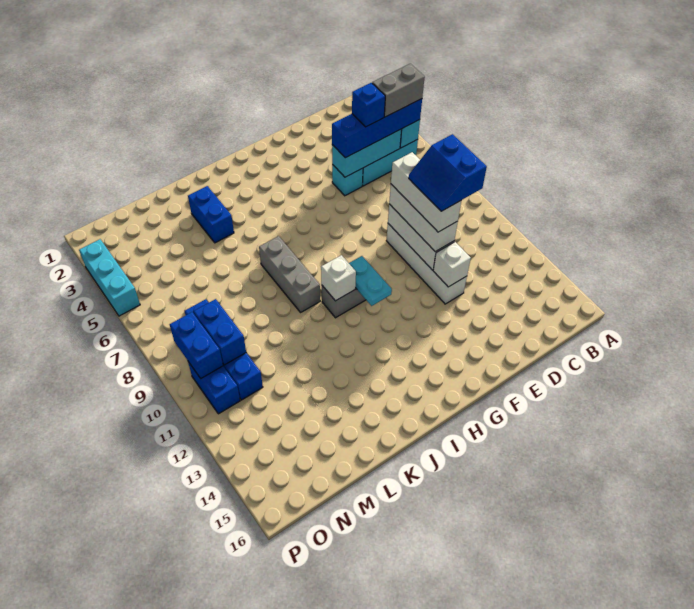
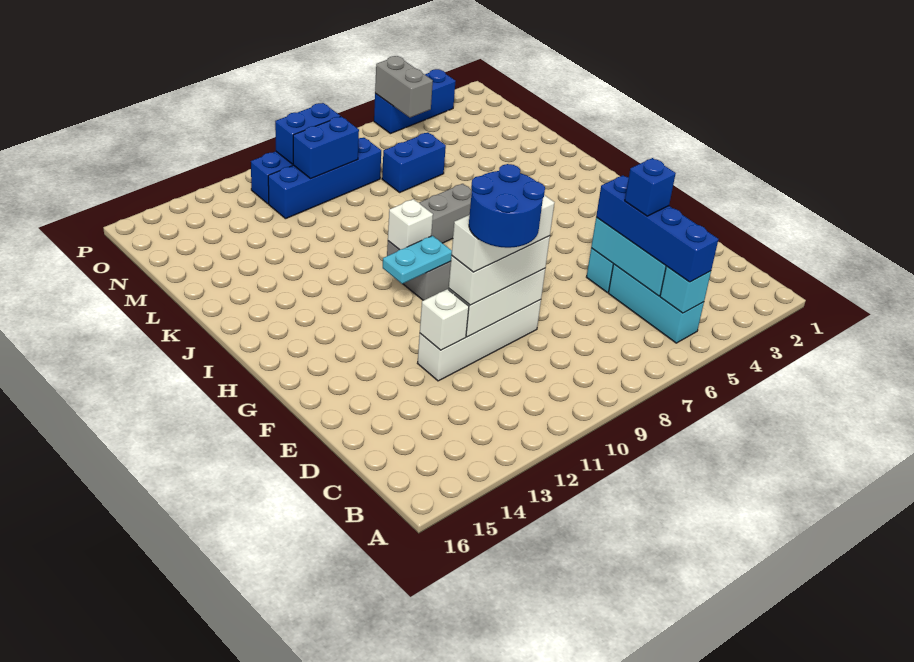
grey 1x2 brick [372,64,425,117] -> grey 1x2 brick moved to [375,56,433,118]
blue 2x2 slope [409,134,487,211] -> blue 2x2 round brick [469,164,545,248]
blue 1x2 brick [188,186,234,243] -> blue 1x2 brick moved to [382,133,446,192]
cyan 1x3 brick [79,239,140,316] -> blue 1x3 brick [374,69,456,134]

